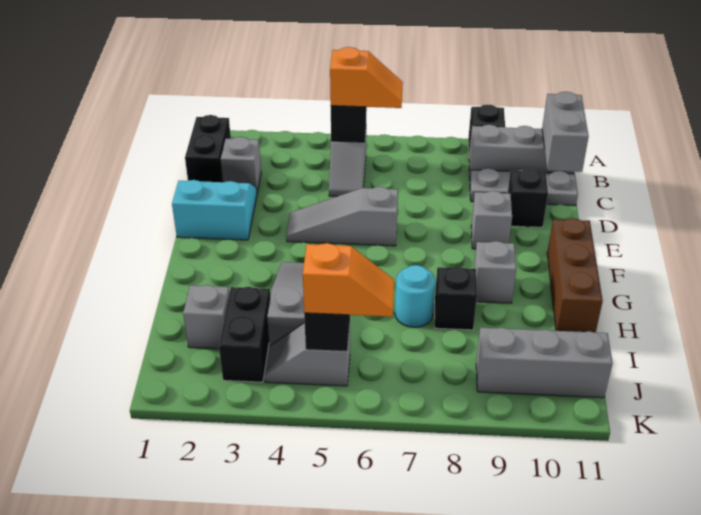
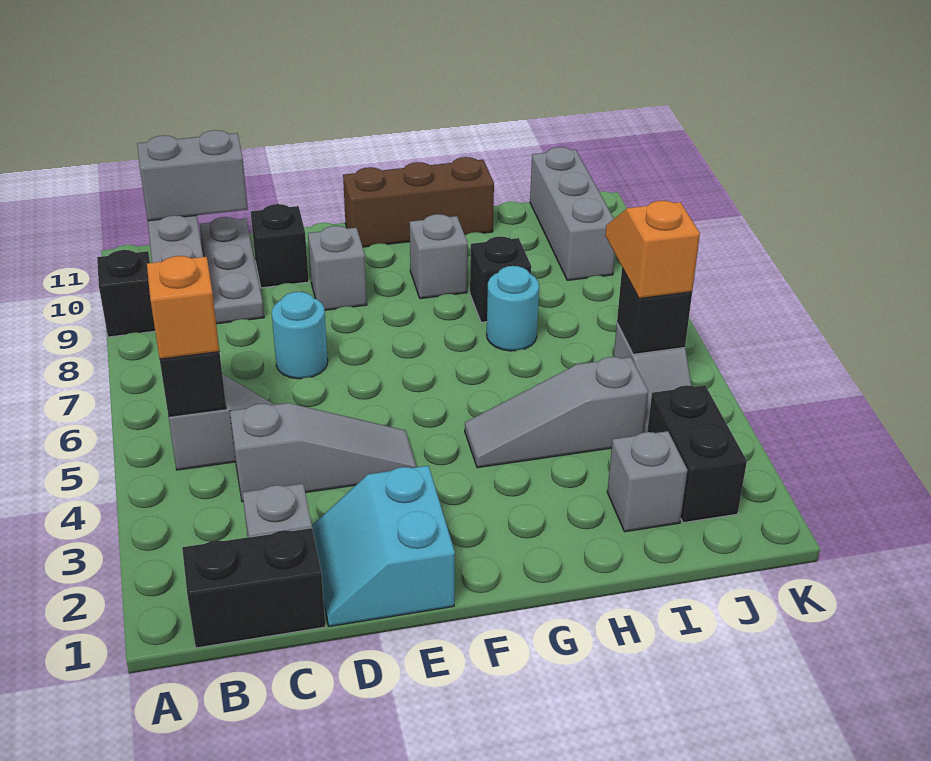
none -> cyan 1x1 round brick [272,292,328,379]
grey 1x3 slope [286,187,398,246] -> grey 1x3 slope turned to [230,403,416,502]
black 1x2 brick [219,287,270,382] -> black 1x2 brick turned to [647,385,747,523]

